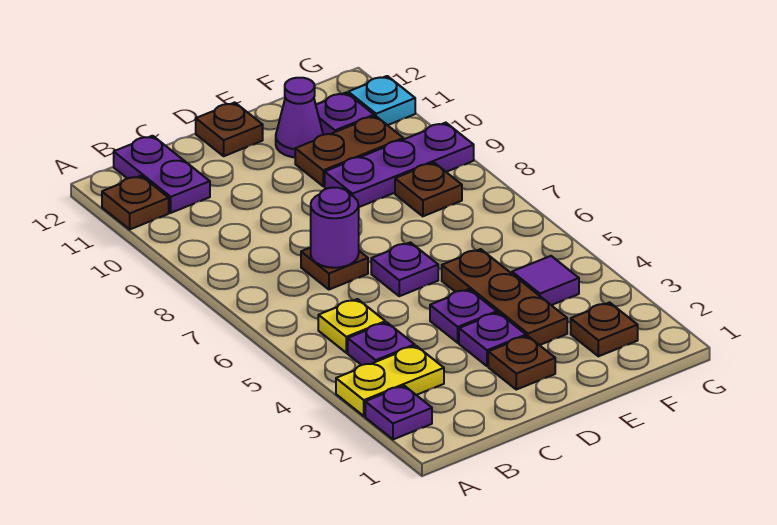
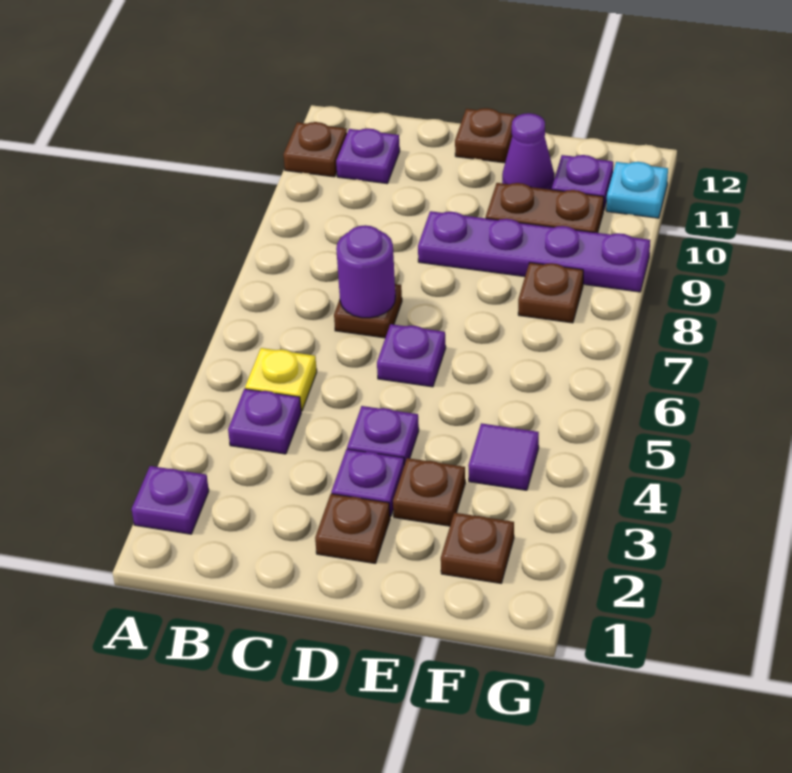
yellow 1x2 plate [336,346,444,416] -> none
purple 1x2 plate [114,136,210,213] -> purple 1x1 plate [336,128,400,184]
brown 1x3 plate [442,249,567,345] -> brown 1x1 plate [393,458,465,526]
purple 1x3 plate [325,123,474,207] -> purple 1x4 plate [418,211,650,292]

